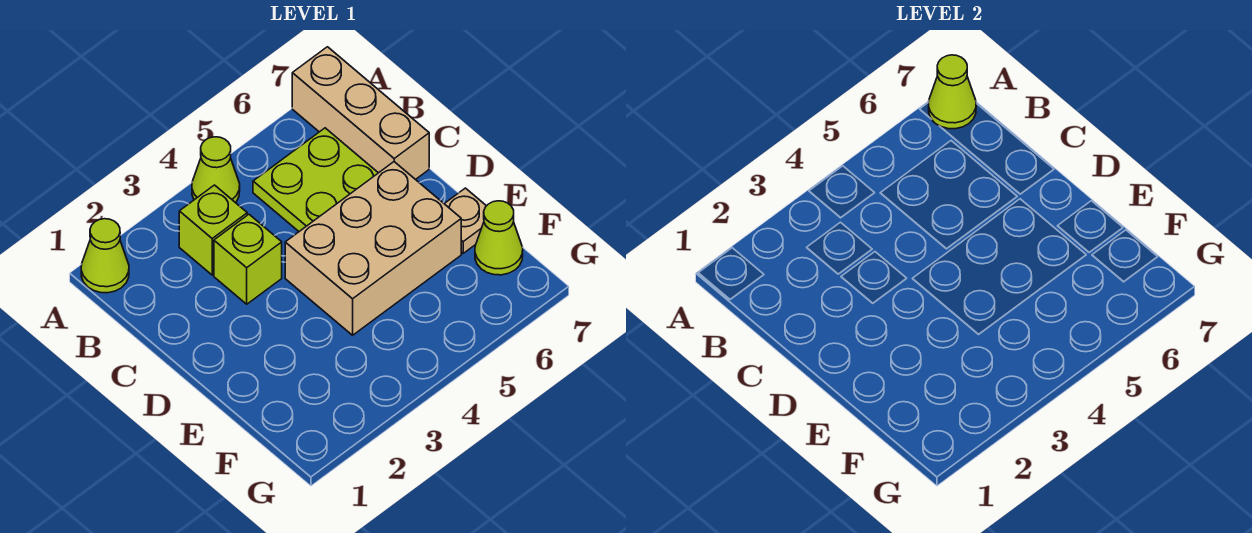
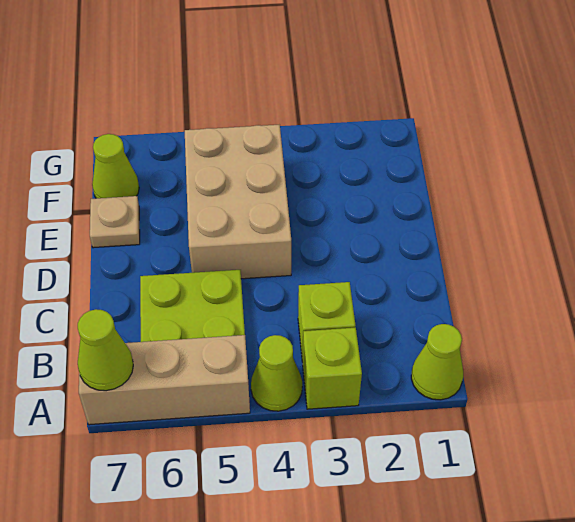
tan 1x3 brick [292,47,429,180] -> tan 1x3 brick turned to [79,335,250,425]
lime 1x1 brick [214,214,282,304] -> lime 1x1 brick moved to [303,328,362,409]
tan 2x3 brick [285,162,461,335] -> tan 2x3 brick turned to [185,125,291,279]

